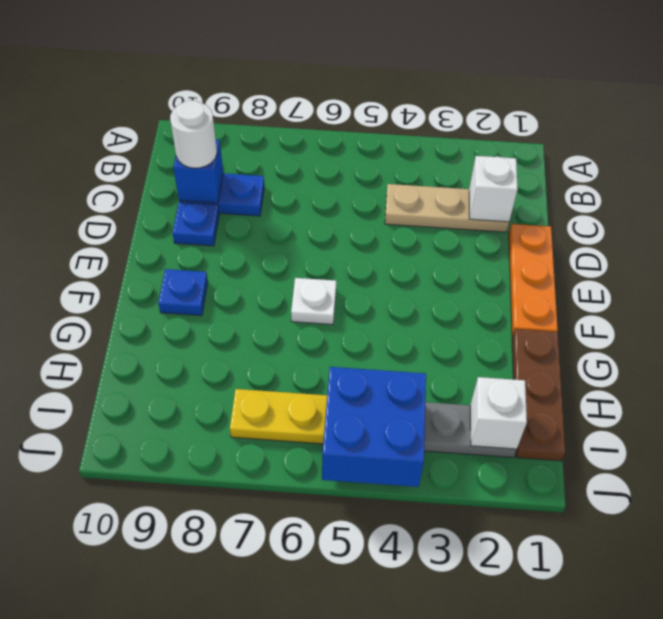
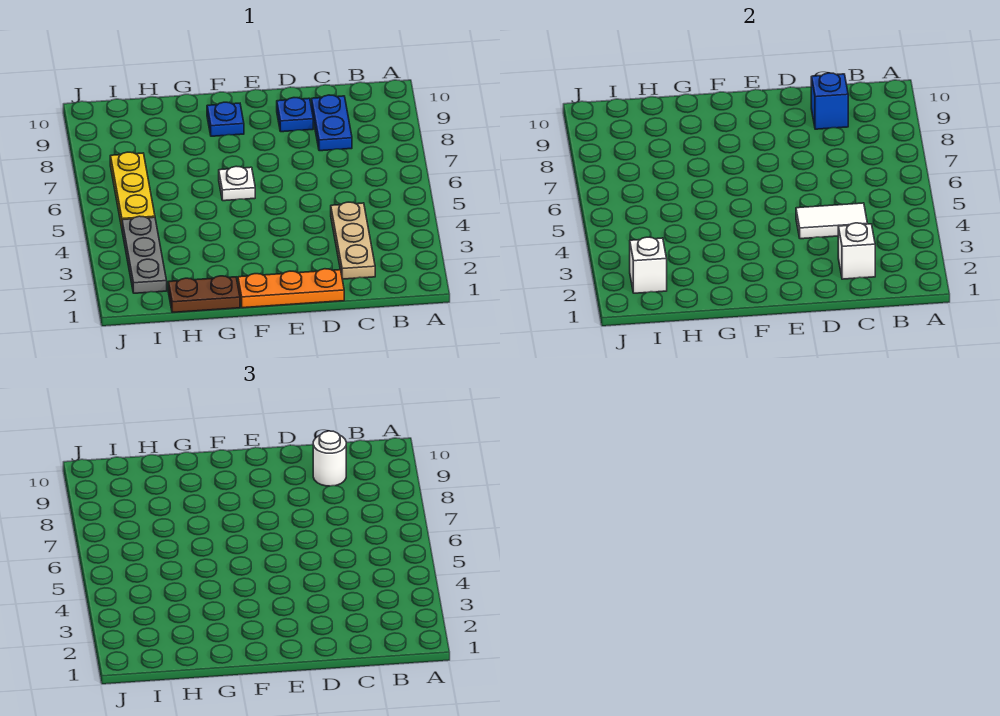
none -> white 1x2 tile [796,203,868,239]
brown 1x3 plate [512,329,565,461] -> brown 1x2 plate [168,276,240,313]
blue 2x2 brick [322,367,426,487] -> none

